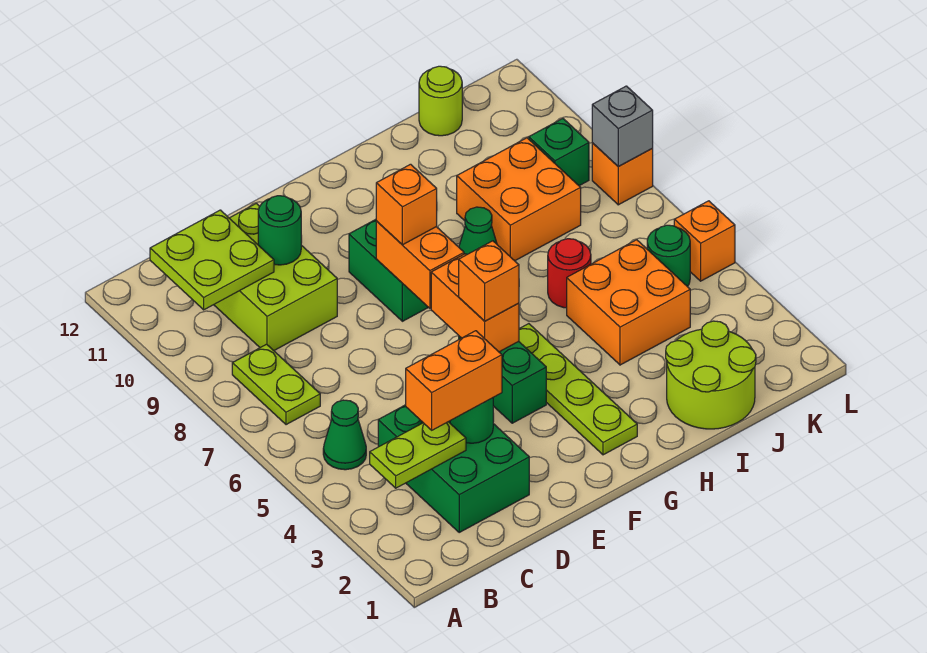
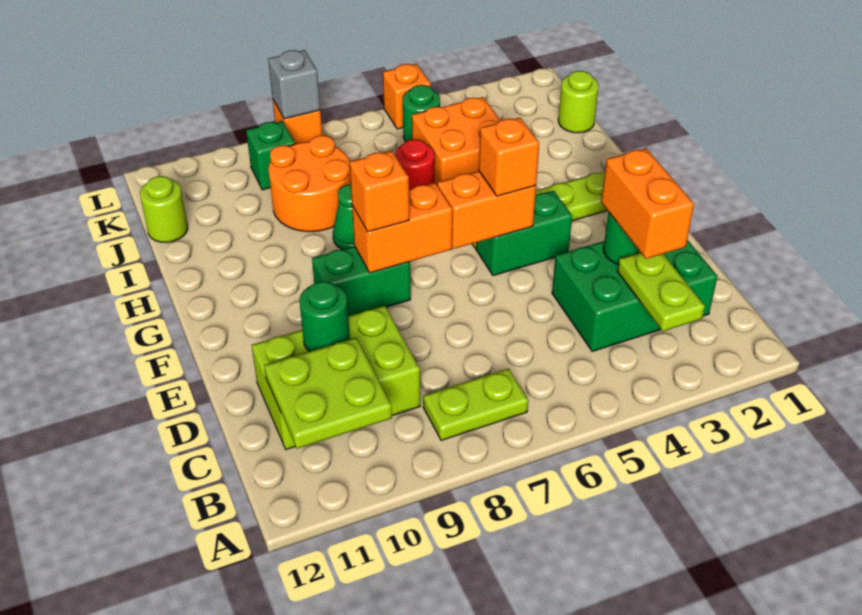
green 1x1 cone [323,400,366,470] -> none
lime 2x2 round brick [666,321,756,429] -> lime 1x1 round brick [558,71,598,133]
orange 2x2 brick [457,138,581,261] -> orange 2x2 round brick [269,135,351,232]

